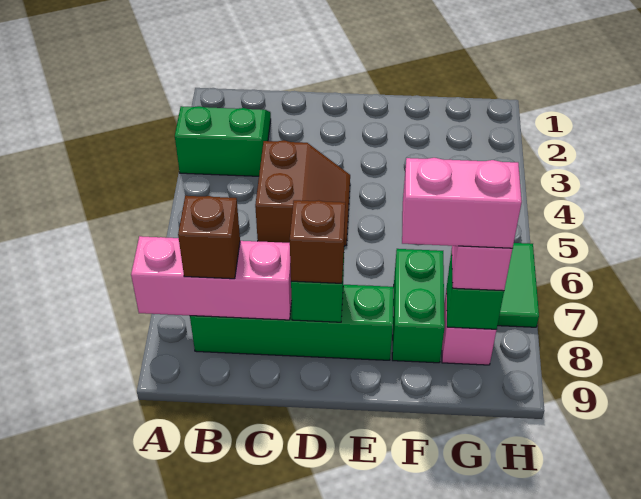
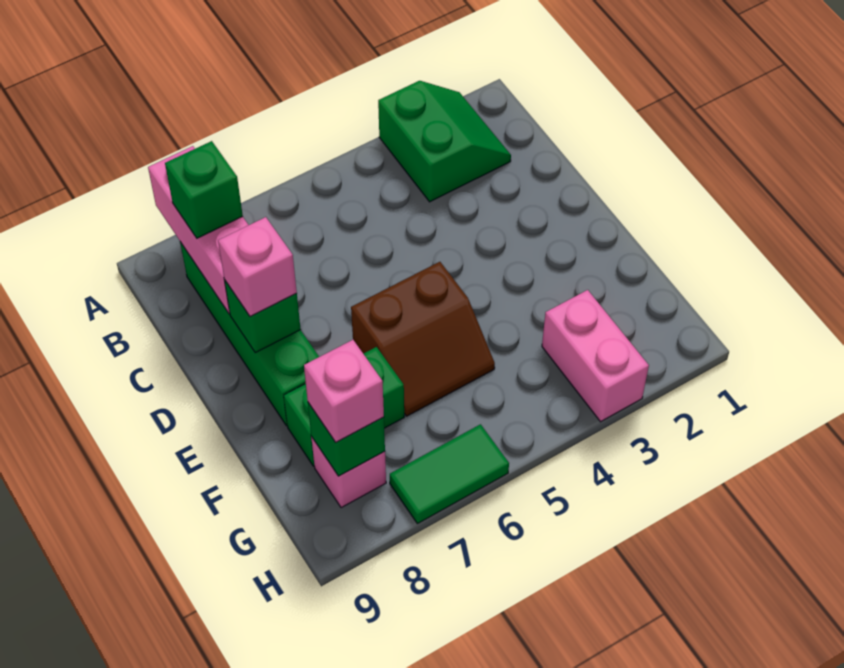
brown 1x1 brick [178,196,240,279] -> green 1x1 brick [165,141,243,238]
brown 2x2 slope [255,140,350,246] -> brown 2x2 slope moved to [351,262,495,416]
brown 1x1 brick [290,200,345,283] -> pink 1x1 brick [218,217,297,317]
pink 1x2 brick [402,158,522,248] -> pink 1x2 brick moved to [542,290,649,422]

